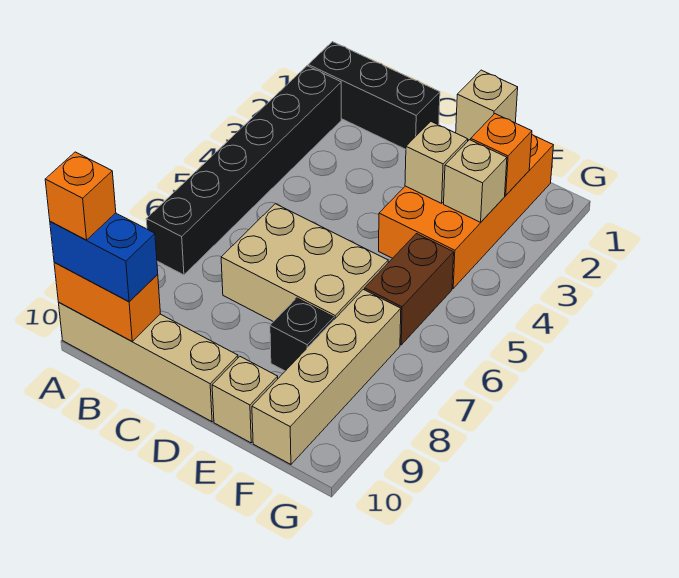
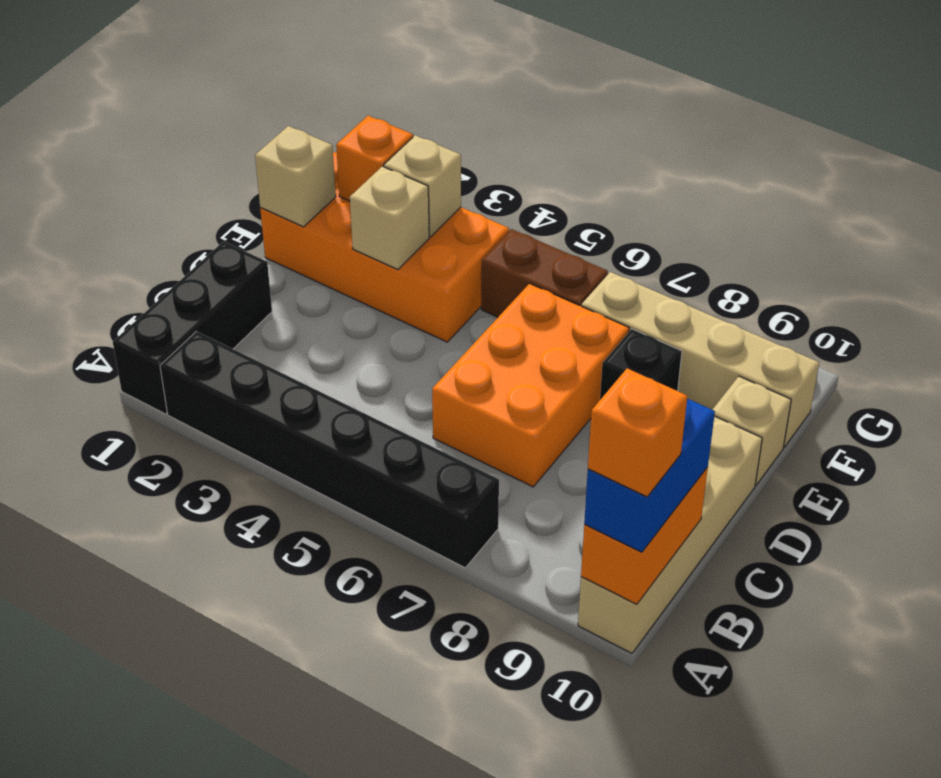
tan 2x3 brick [221,204,388,322] -> orange 2x3 brick [432,284,629,487]

